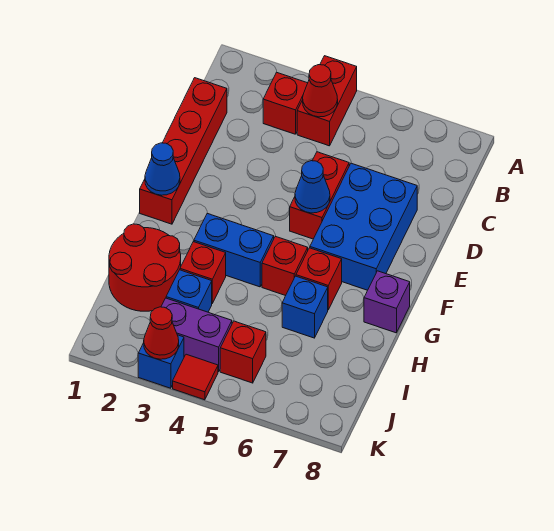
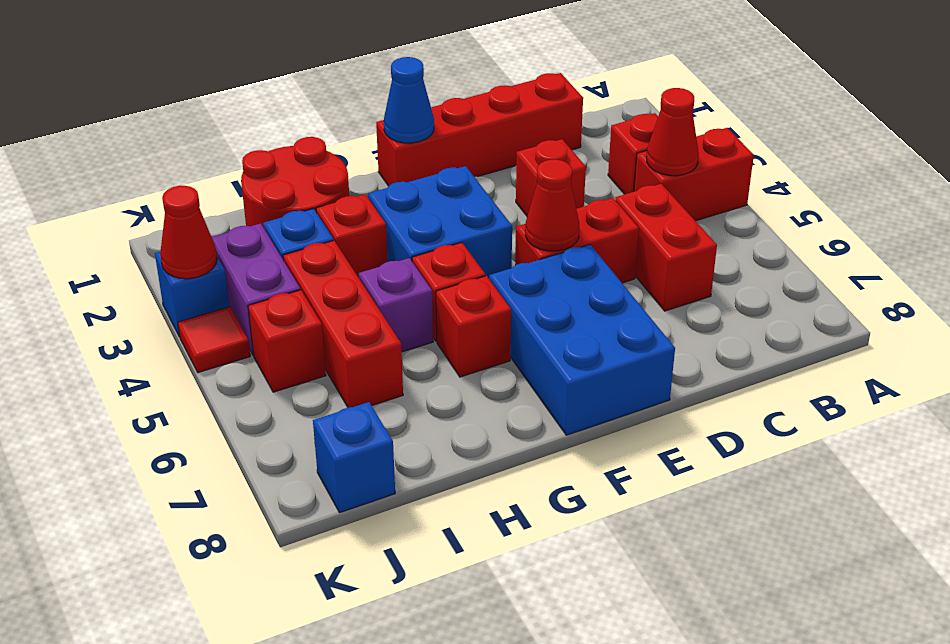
none -> red 1x2 brick [615,184,717,311]
none -> red 1x1 brick [516,139,586,216]
blue 2x3 brick [310,163,417,290] -> blue 2x3 brick turned to [489,245,675,435]
blue 1x1 cone [295,161,330,213] -> red 1x1 cone [525,159,579,251]
blue 1x2 brick [194,213,274,287] -> blue 2x2 brick [368,166,512,278]
purple 1x1 brick [364,271,410,333] -> purple 1x1 brick moved to [359,258,433,352]
blue 1x1 brick [282,276,328,338] -> blue 1x1 brick moved to [313,402,395,513]
none -> red 1x3 brick [283,241,403,408]

